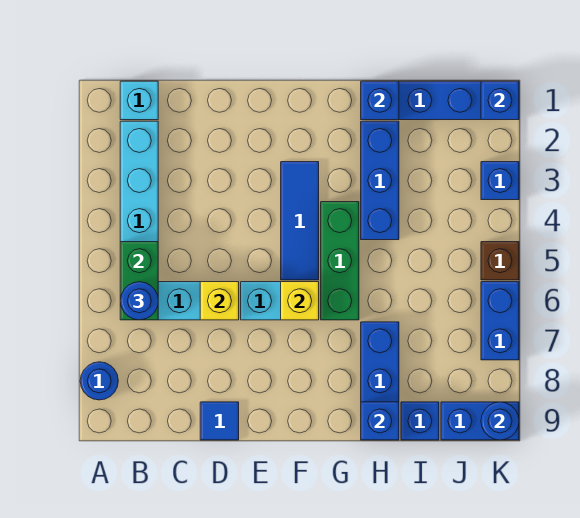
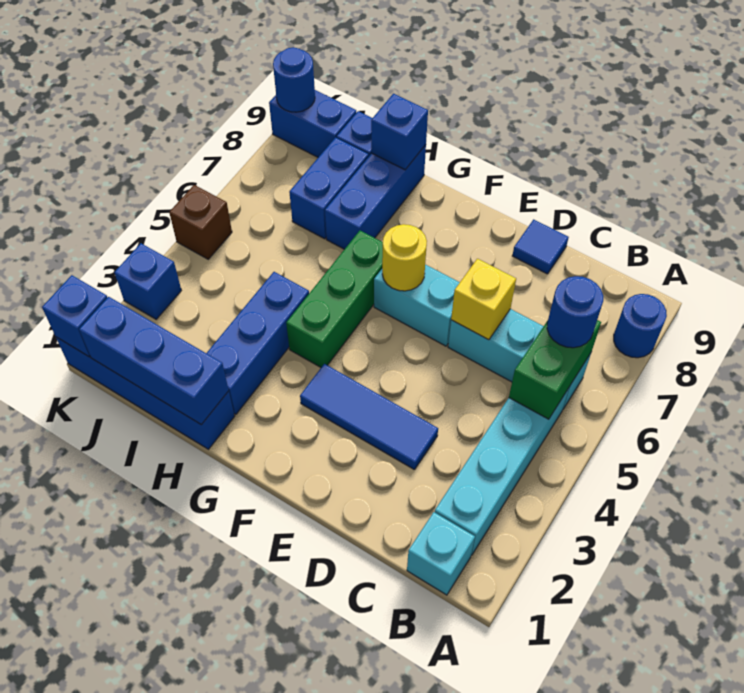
blue 1x3 tile [281,162,319,280] -> blue 1x3 tile turned to [300,364,438,470]
yellow 1x1 brick [281,282,319,320] -> yellow 1x1 round brick [382,224,427,291]
blue 1x1 brick [361,81,399,120] -> blue 1x3 brick [79,297,229,425]
blue 1x2 brick [481,282,519,360] -> blue 1x2 brick moved to [289,138,369,239]

